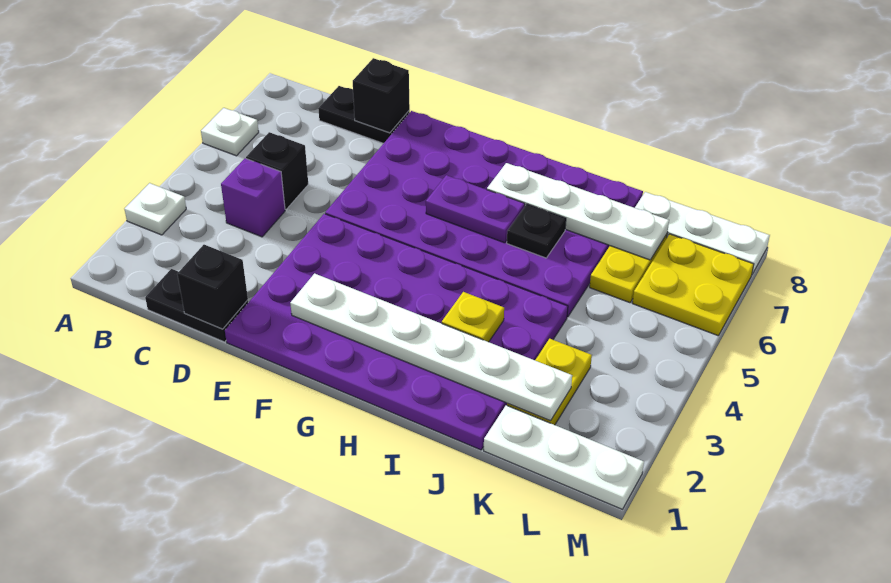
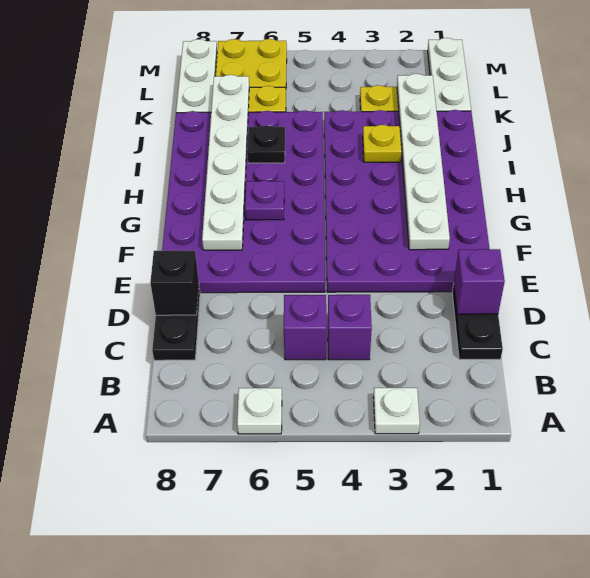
black 1x1 brick [246,132,308,209] -> purple 1x1 brick [284,295,327,360]
black 1x1 brick [177,245,248,329] -> purple 1x1 brick [454,249,505,314]
purple 1x2 plate [426,175,525,243] -> purple 1x1 plate [245,180,284,220]
white 1x4 plate [487,163,669,260] -> white 1x6 plate [202,75,249,250]

